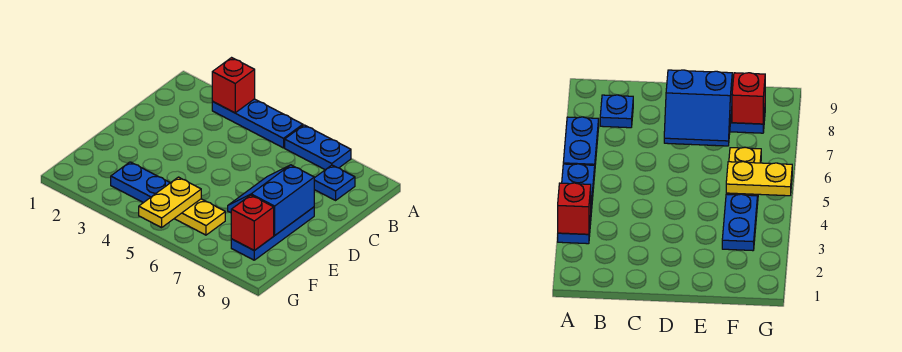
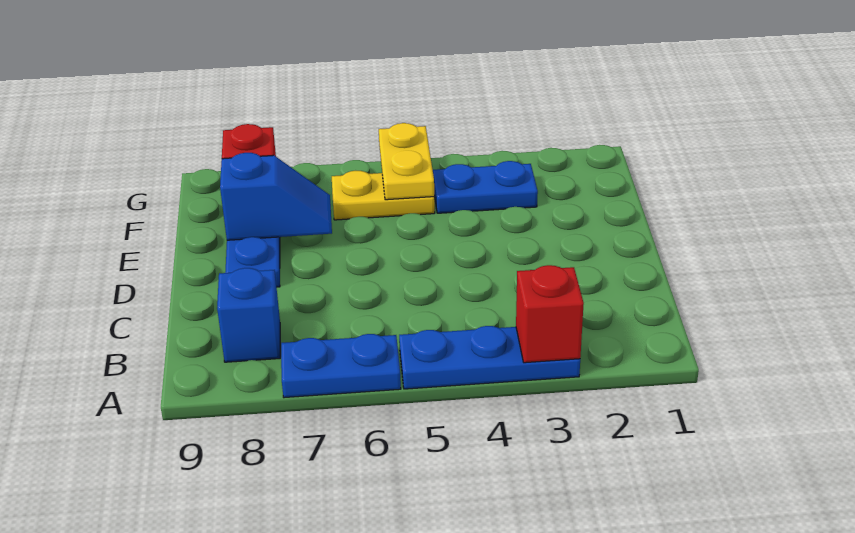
blue 1x1 plate [314,165,355,200] -> blue 1x1 brick [217,268,280,362]
blue 2x2 slope [228,165,314,236] -> blue 1x2 slope [220,153,332,240]

